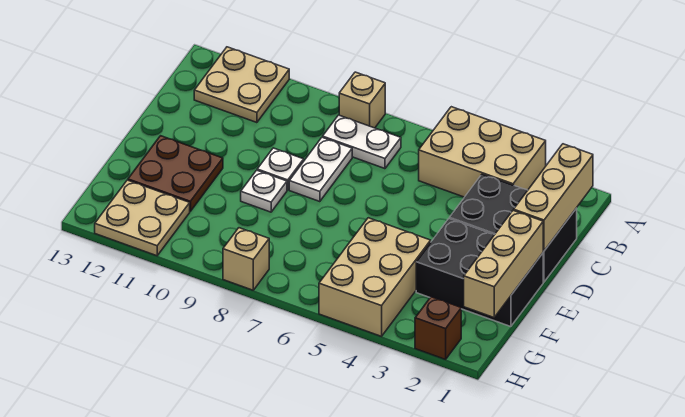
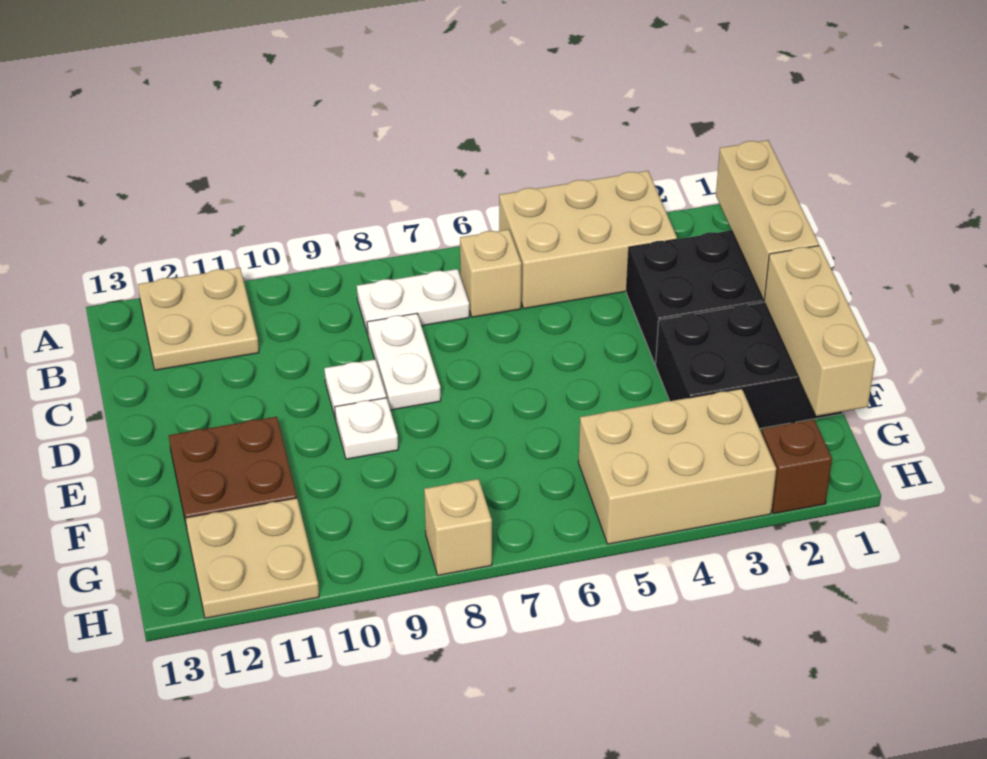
tan 1x1 brick [339,72,385,128] -> tan 1x1 brick moved to [460,229,521,317]
tan 2x3 brick [319,218,431,336] -> tan 2x3 brick turned to [578,389,776,544]

